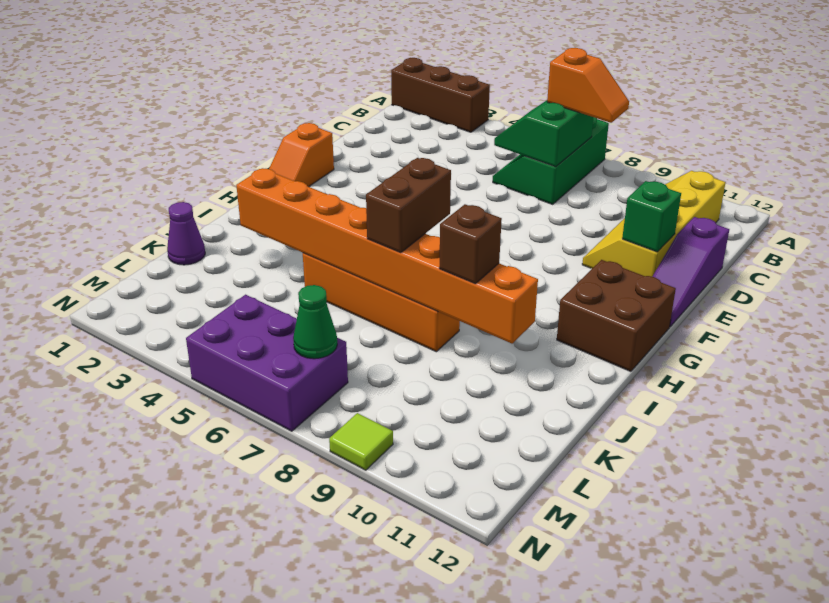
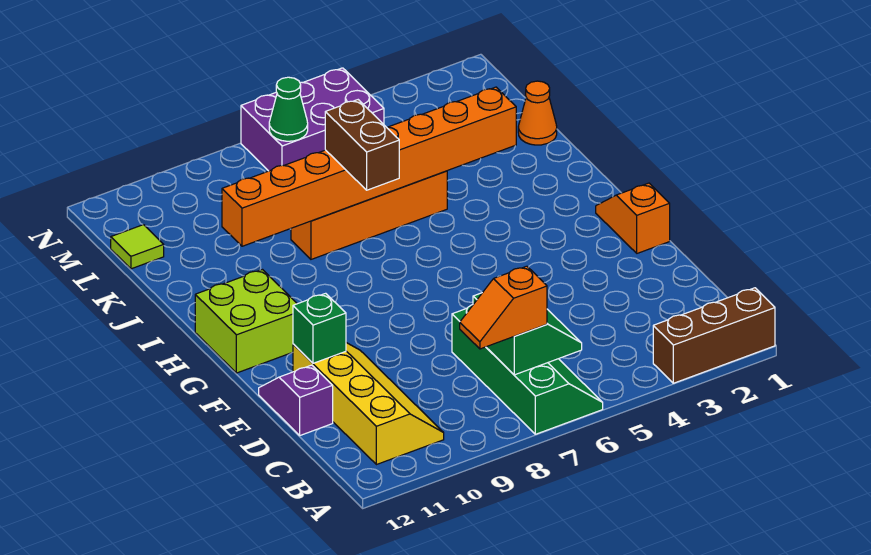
green 2x3 slope [493,117,609,204] -> green 2x4 slope [452,305,603,434]
purple 1x3 slope [652,217,729,327] -> purple 1x2 slope [259,365,333,435]
brown 2x2 brick [557,260,676,371] -> lime 2x2 brick [195,270,297,373]
brown 1x1 brick [439,204,502,284] -> none
purple 1x1 cone [167,202,205,265] -> orange 1x1 cone [518,81,557,145]
lime 1x1 tile [329,413,393,470] -> lime 1x1 tile moved to [111,225,164,269]

